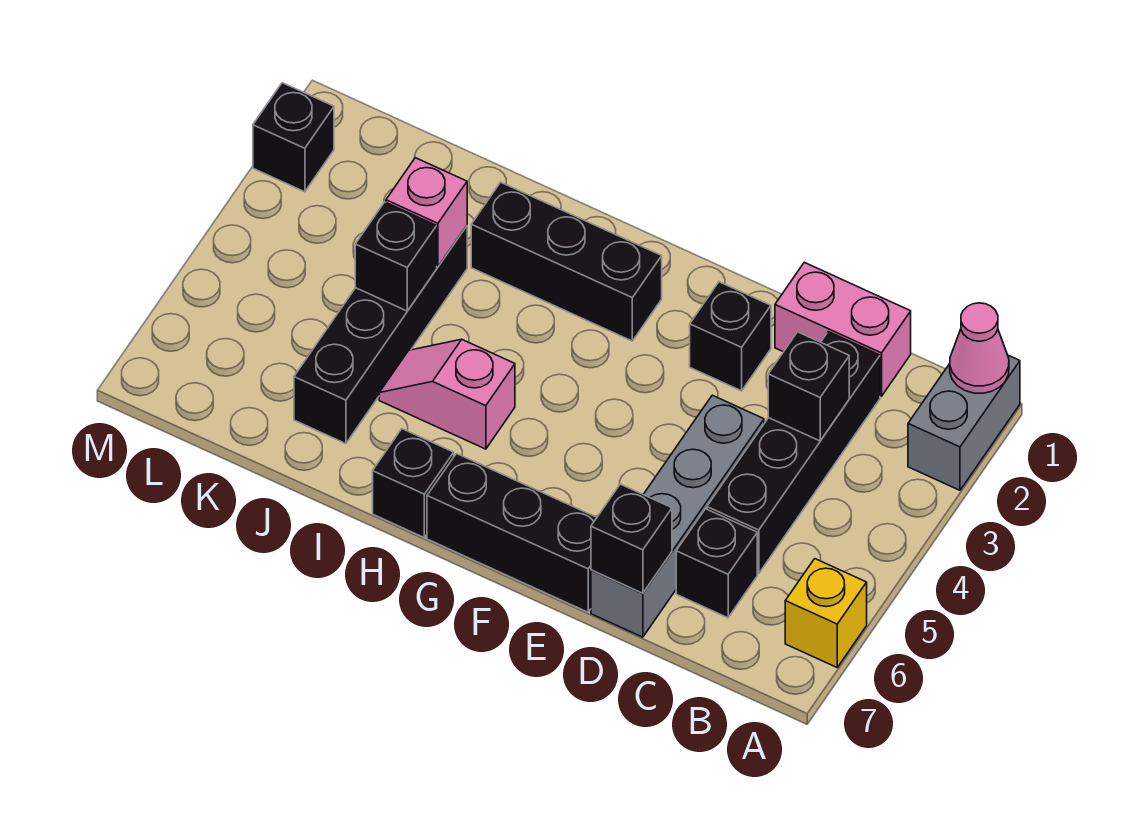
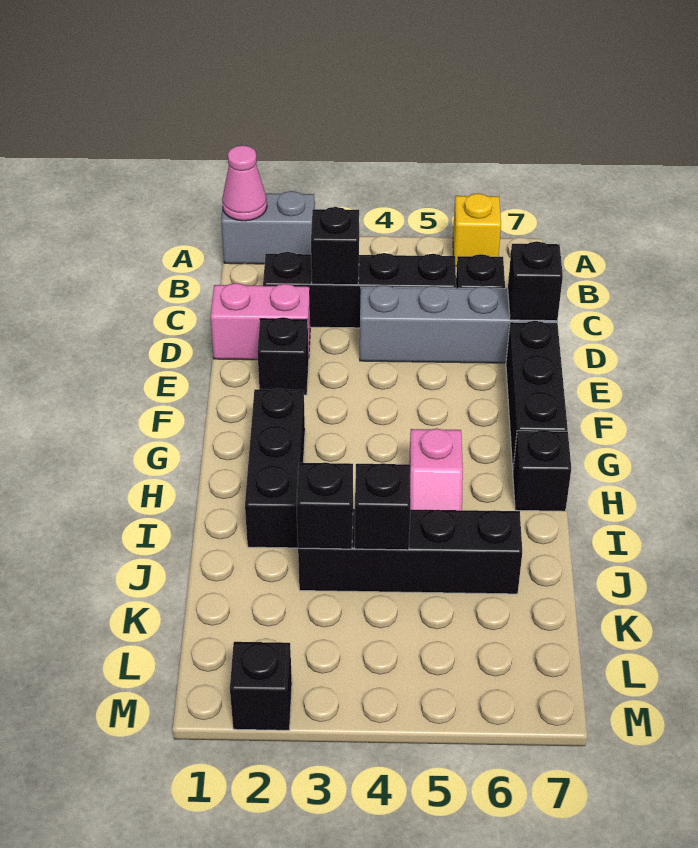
pink 1x2 brick [775,262,911,396] -> pink 1x2 brick turned to [210,283,310,360]
pink 1x1 brick [386,158,467,267] -> black 1x1 brick [297,462,353,549]

